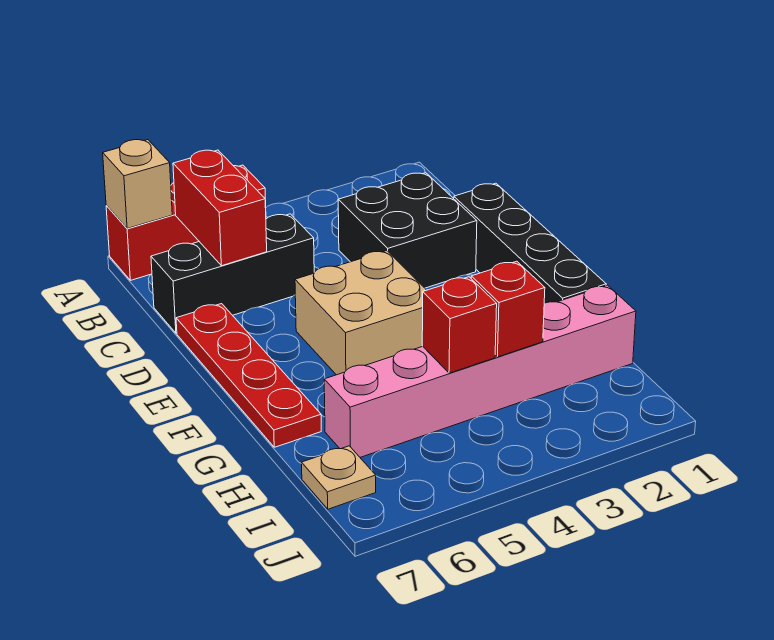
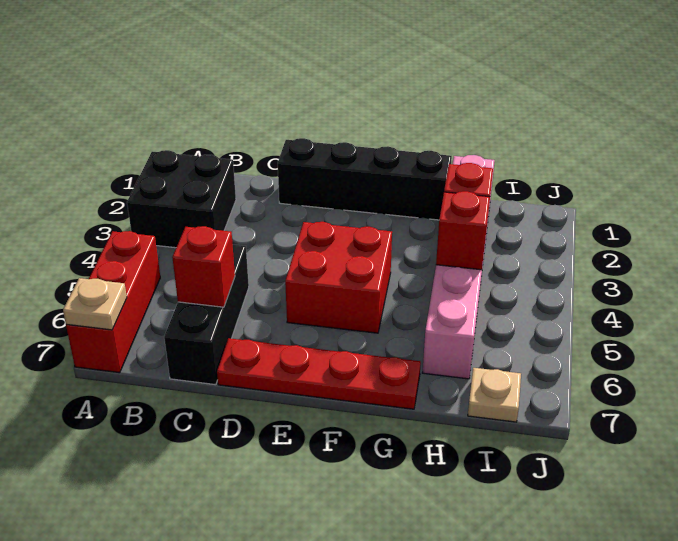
tan 1x1 brick [103,140,172,228] -> tan 1x1 plate [63,278,127,330]
red 1x2 brick [173,150,267,266] -> red 1x1 brick [172,226,235,307]
black 2x2 brick [338,173,477,288] -> black 2x2 brick moved to [127,150,236,248]
tan 2x2 brick [295,251,426,375] -> red 2x2 brick [285,222,392,333]

